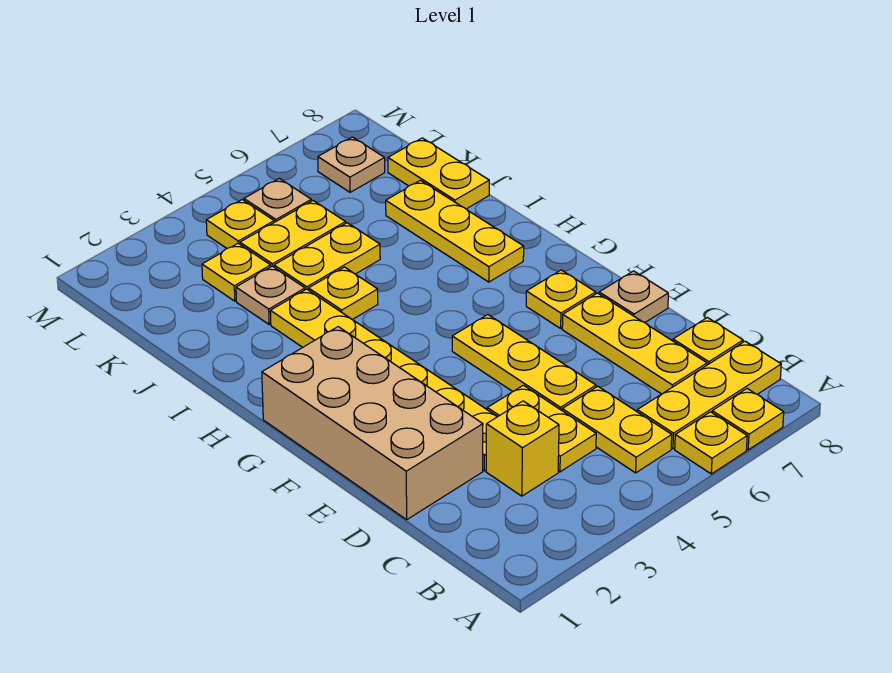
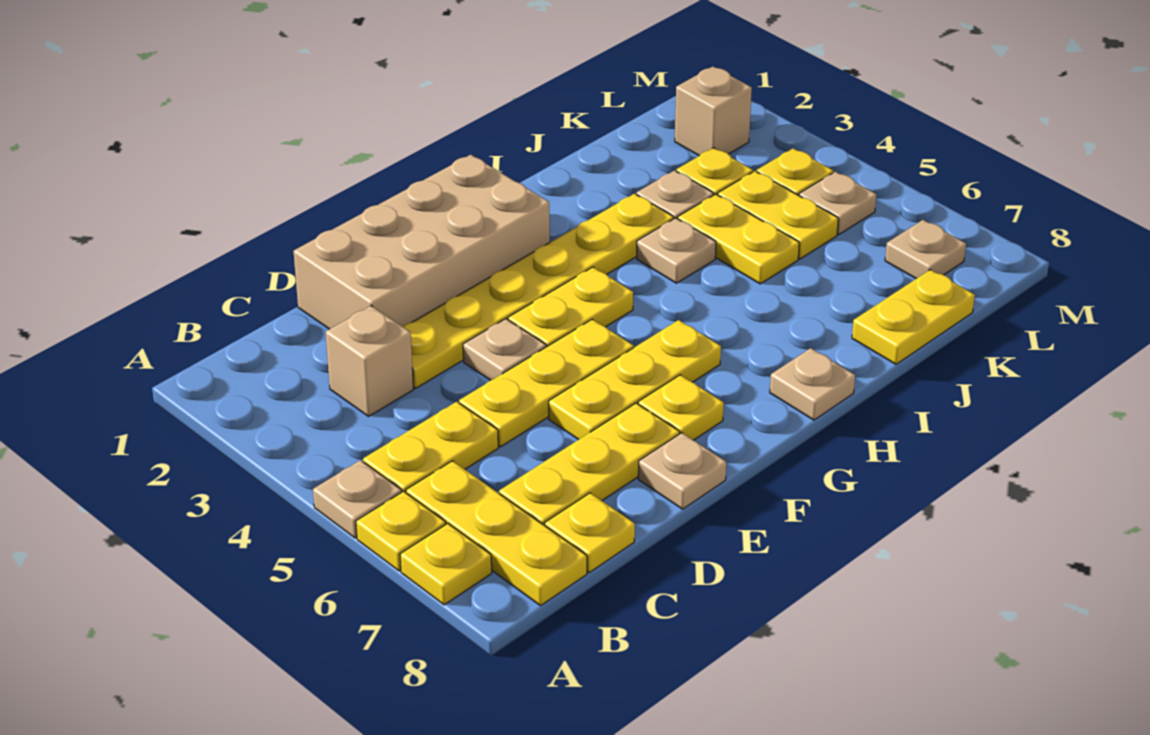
none -> tan 1x1 plate [313,460,402,538]
yellow 1x1 brick [486,401,559,496] -> tan 1x1 brick [326,306,414,416]
yellow 1x2 plate [487,385,596,472] -> yellow 1x2 plate moved to [508,267,633,347]
none -> tan 1x1 plate [463,319,546,380]
yellow 1x3 plate [386,180,524,282] -> yellow 1x3 plate moved to [549,320,721,440]
none -> tan 1x1 plate [770,348,855,420]
yellow 1x1 plate [309,267,378,320] -> tan 1x1 plate [637,218,716,283]
none -> tan 1x1 brick [675,66,752,156]

